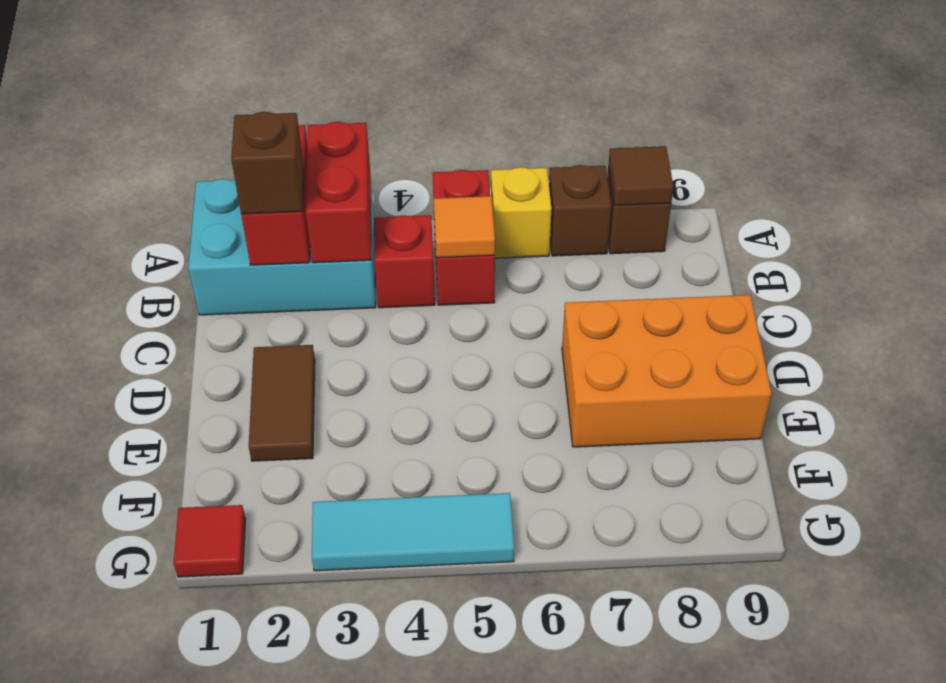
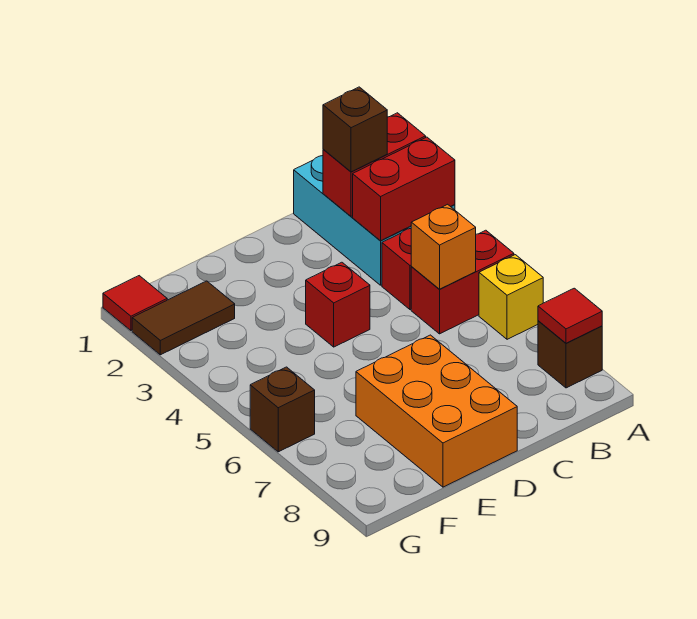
brown 1x1 brick [549,165,611,256] -> brown 1x1 brick moved to [250,367,315,452]
brown 1x1 tile [609,146,674,205] -> red 1x1 tile [538,288,602,343]
orange 1x1 tile [434,196,495,258] -> orange 1x1 brick [411,204,476,289]
brown 1x2 tile [249,345,315,461] -> brown 1x2 tile moved to [132,281,235,355]
none -> red 1x1 brick [306,262,370,347]
cyan 1x3 tile [312,493,514,571] -> none

